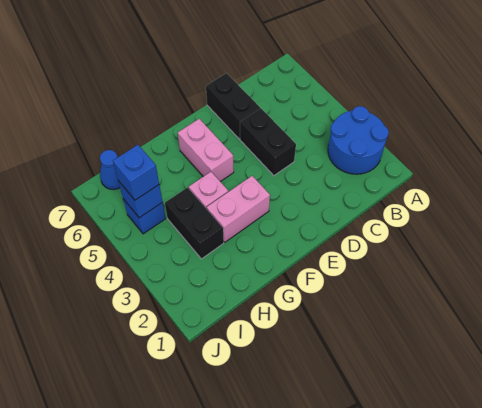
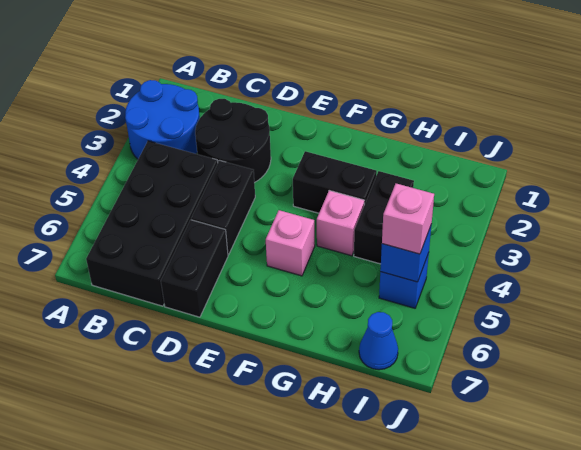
none -> black 2x4 brick [86,141,218,306]
none -> black 2x2 round brick [195,99,271,183]
pink 1x2 brick [207,176,270,242] -> black 1x2 brick [293,151,377,213]
pink 1x2 brick [178,119,234,182] -> pink 1x1 brick [266,210,315,276]
blue 1x1 brick [113,145,159,200] -> pink 1x1 brick [382,184,434,254]

